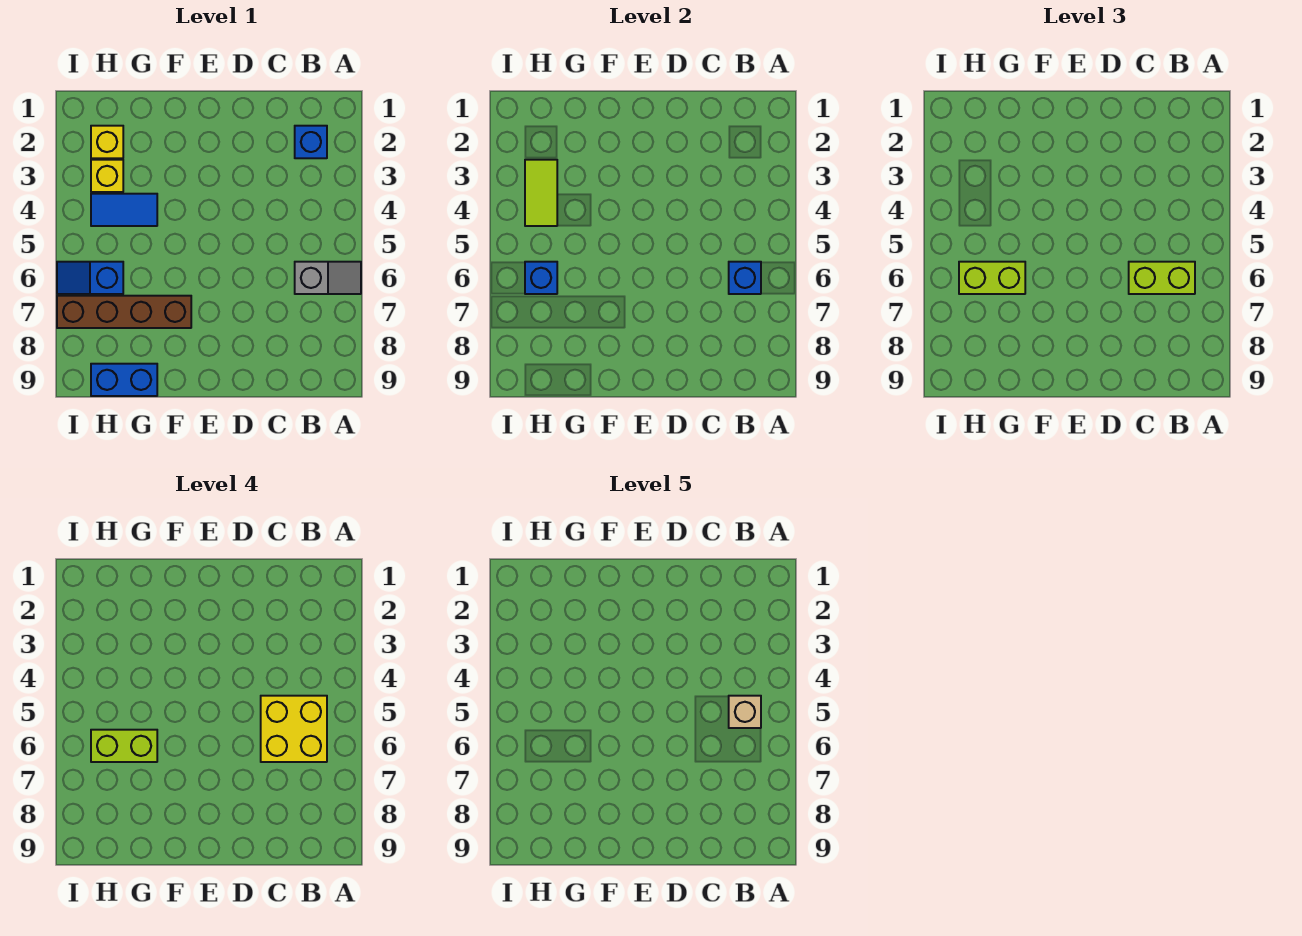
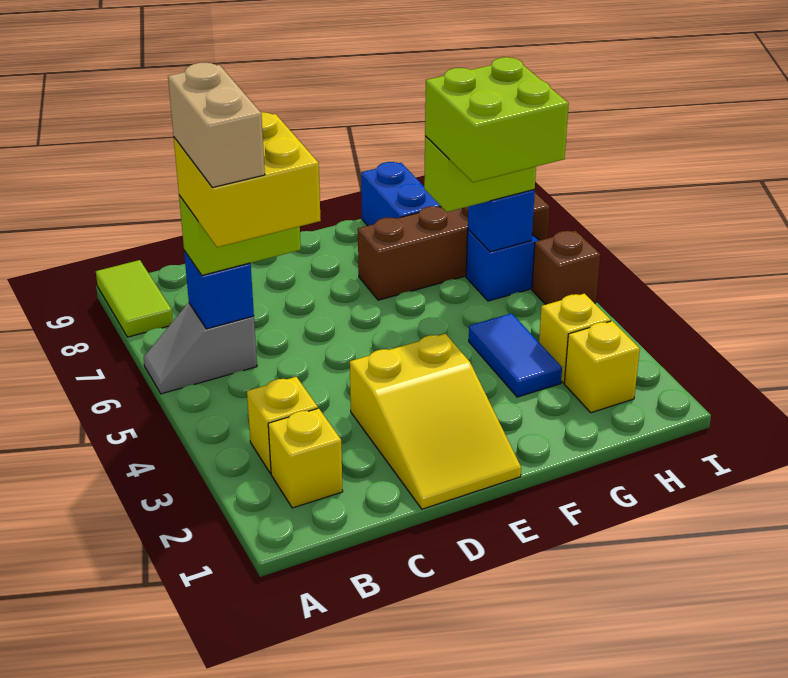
blue 1x1 brick [295,126,327,158] -> yellow 1x1 brick [268,408,343,508]
none -> yellow 1x1 brick [247,377,318,473]
tan 1x1 brick [729,696,761,728] -> tan 1x2 brick [168,63,265,187]
none -> yellow 2x3 slope [350,334,521,509]
blue 1x2 tile [91,194,157,226] -> blue 1x2 tile turned to [469,313,562,397]
lime 1x2 brick [91,730,157,762] -> lime 2x2 brick [425,57,569,182]
blue 1x2 brick [91,364,157,396] -> blue 1x2 brick turned to [361,162,441,226]
lime 1x2 tile [525,160,557,226] -> lime 1x2 tile moved to [96,260,173,337]
none -> brown 1x1 brick [532,231,600,304]

